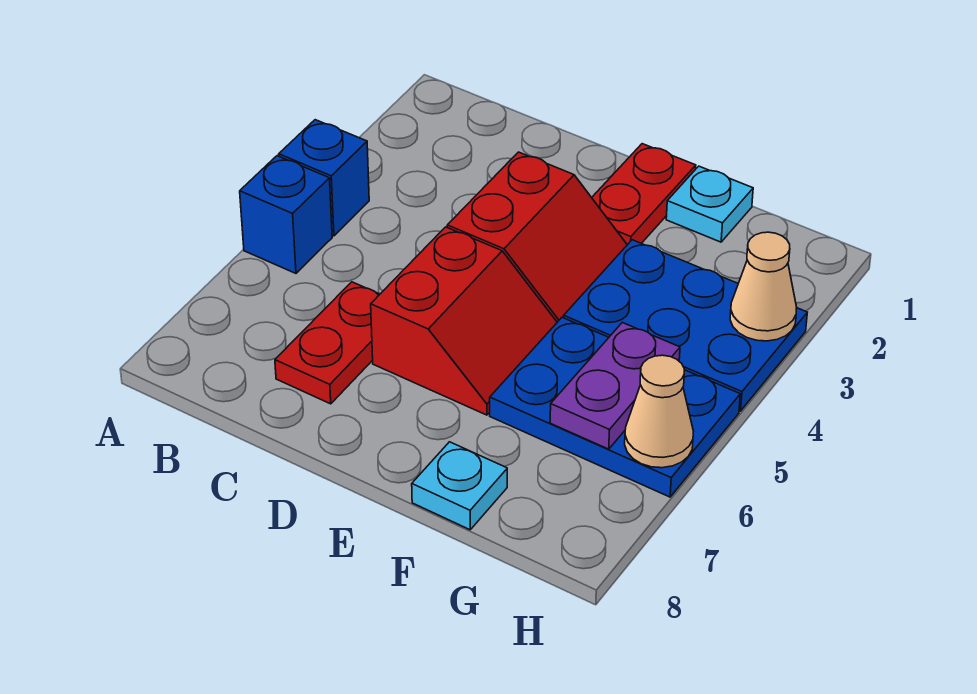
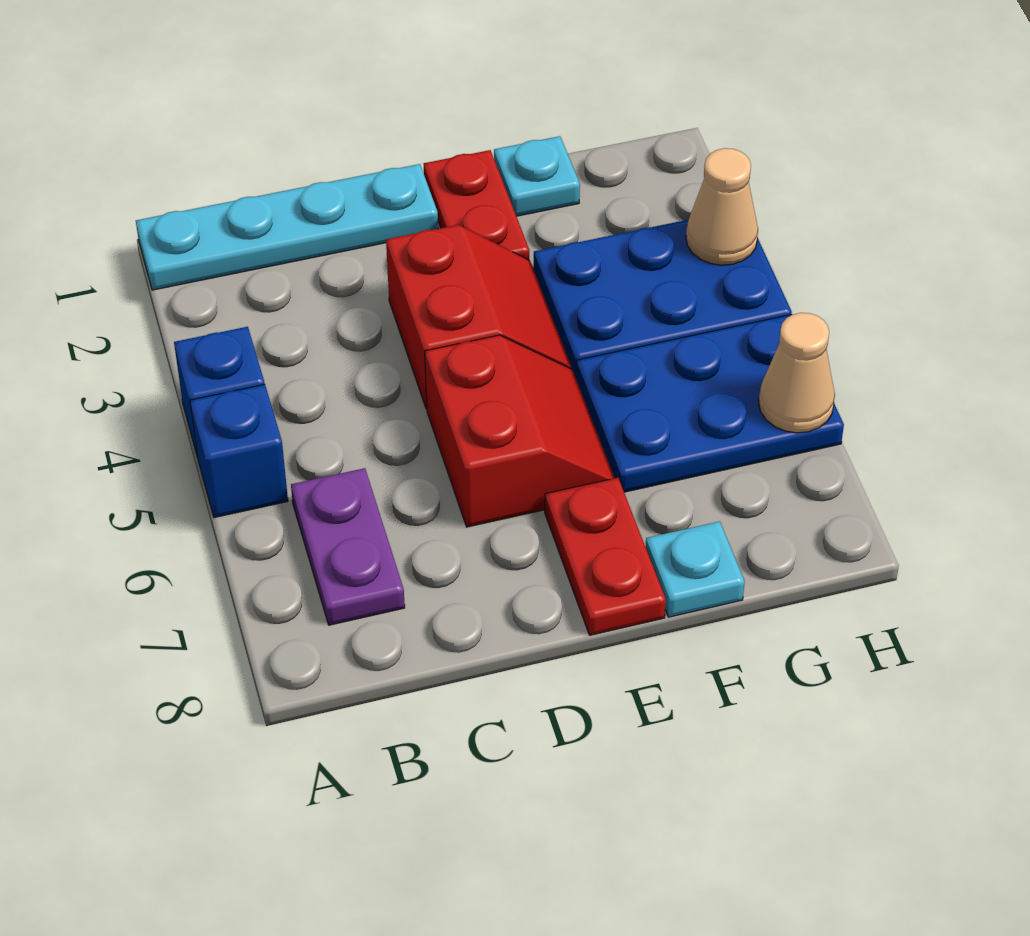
none -> cyan 1x4 plate [136,164,438,290]
red 1x2 plate [275,282,380,404] -> red 1x2 plate moved to [545,478,666,635]
purple 1x2 plate [550,323,680,449] -> purple 1x2 plate moved to [291,468,405,625]

